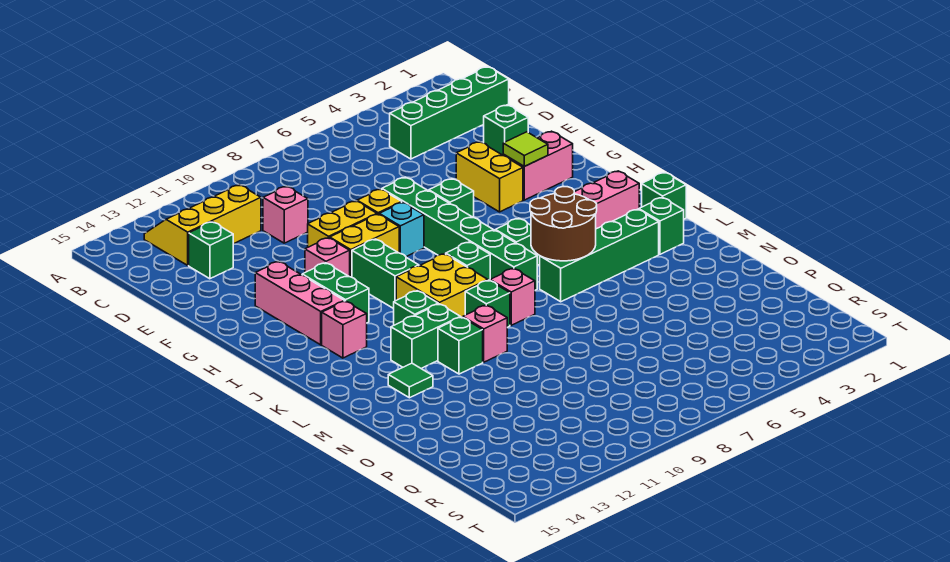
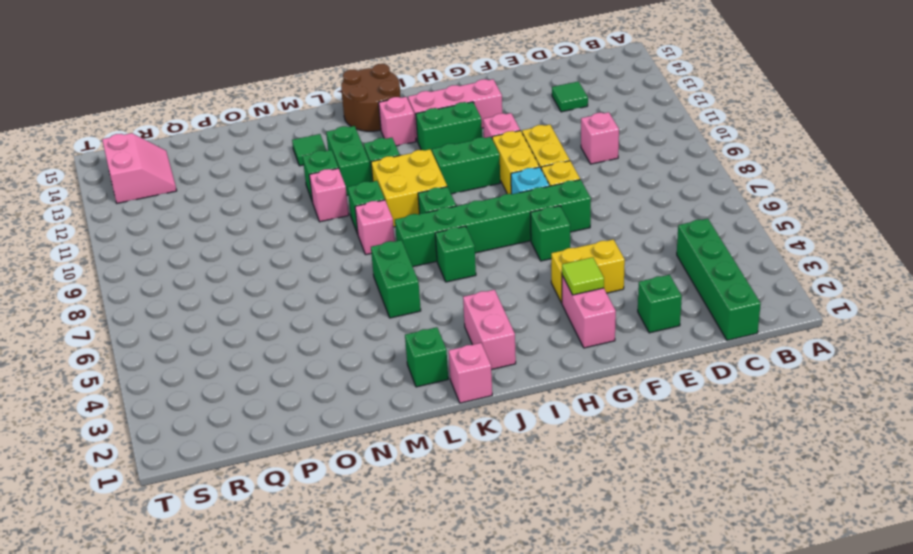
yellow 2x3 slope [144,185,261,265] -> none
green 1x1 brick [189,222,233,279] -> green 1x1 tile [552,81,588,112]
green 1x1 brick [642,172,686,219] -> pink 1x1 brick [449,343,492,403]
brown 2x2 round brick [530,187,597,261] -> brown 2x2 round brick moved to [341,64,401,131]
green 1x4 brick [540,209,659,302] -> green 1x2 brick [371,240,421,318]
none -> pink 2x2 slope [102,133,177,203]

